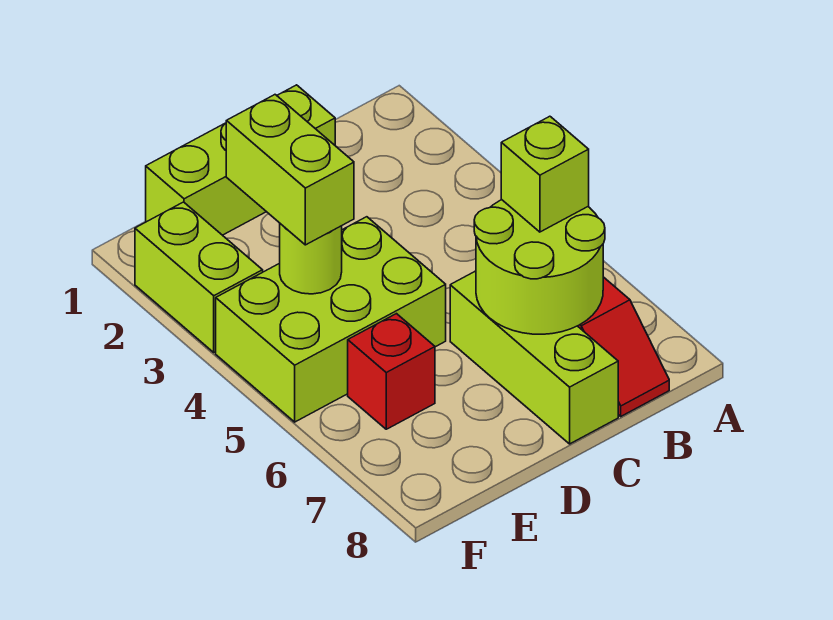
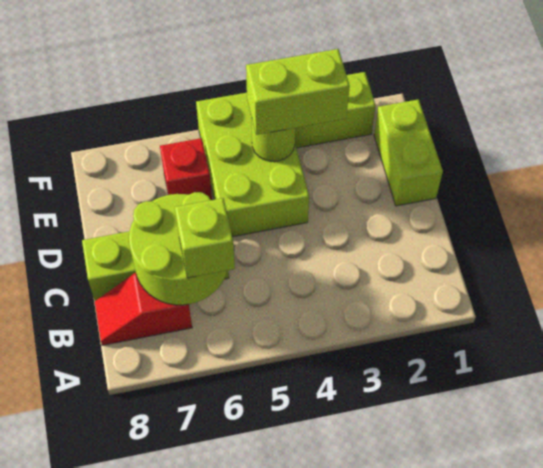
lime 1x3 brick [146,85,335,235] -> lime 1x2 brick [374,99,443,206]

